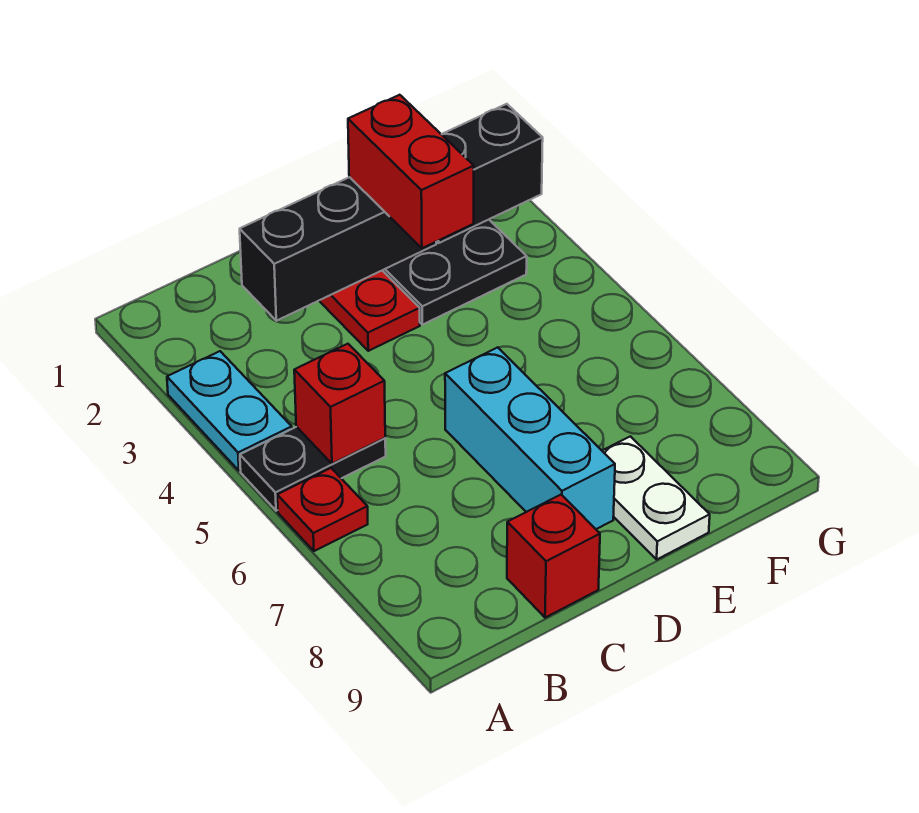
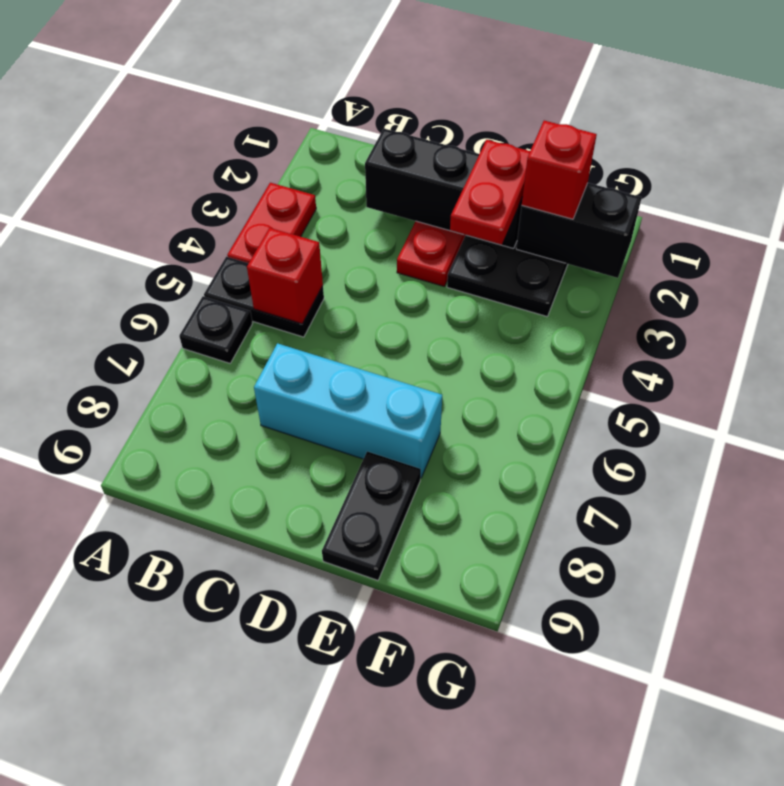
cyan 1x2 plate [167,351,292,471] -> red 1x2 plate [227,183,316,263]
red 1x1 plate [277,468,368,551] -> black 1x1 plate [179,296,252,363]
red 1x1 brick [507,495,600,618] -> red 1x1 brick moved to [522,120,597,219]
cyan 1x3 brick [445,347,615,529] -> cyan 1x3 brick turned to [254,343,442,478]
red 1x2 brick [348,95,474,248] -> red 1x2 plate [450,140,530,245]
white 1x2 plate [602,436,710,559] -> black 1x2 plate [322,451,421,580]

